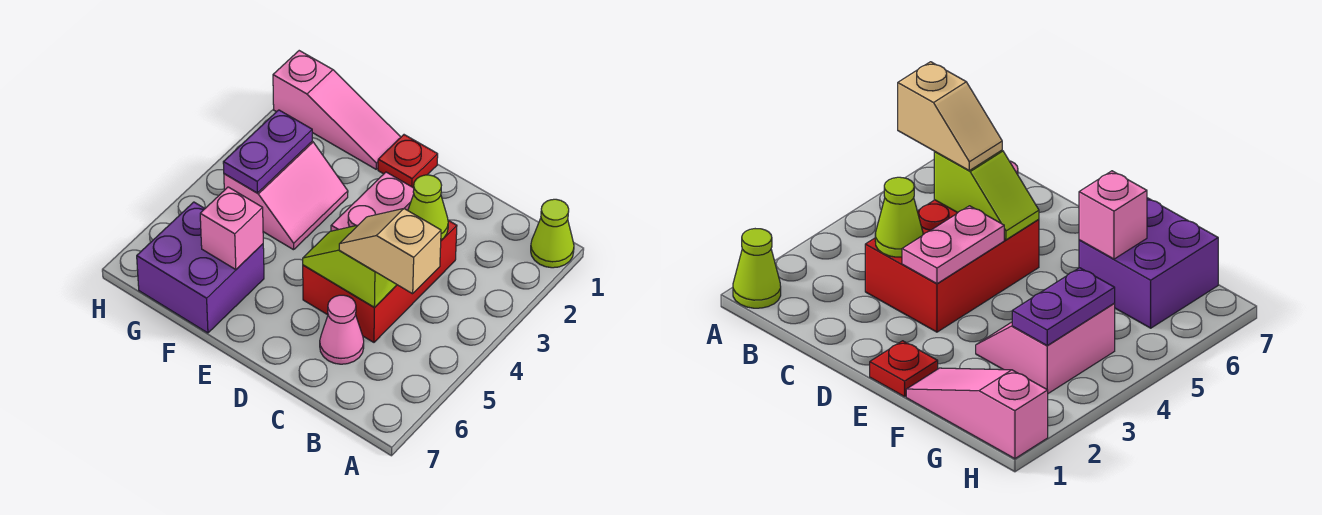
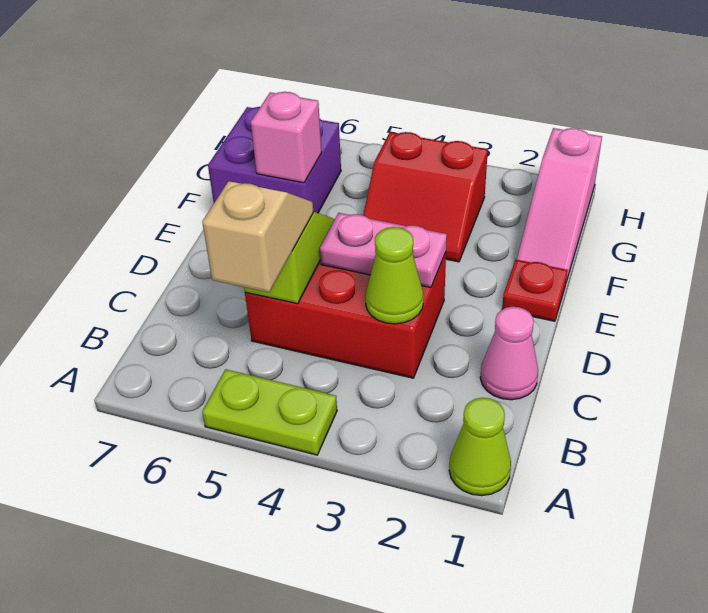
none -> lime 1x2 plate [202,369,337,455]
pink 1x1 cone [320,295,364,364] -> pink 1x1 cone moved to [480,307,538,400]
pink 2x2 slope [224,141,348,250] -> red 2x2 slope [363,132,488,262]
purple 1x2 plate [223,110,312,193] -> none

